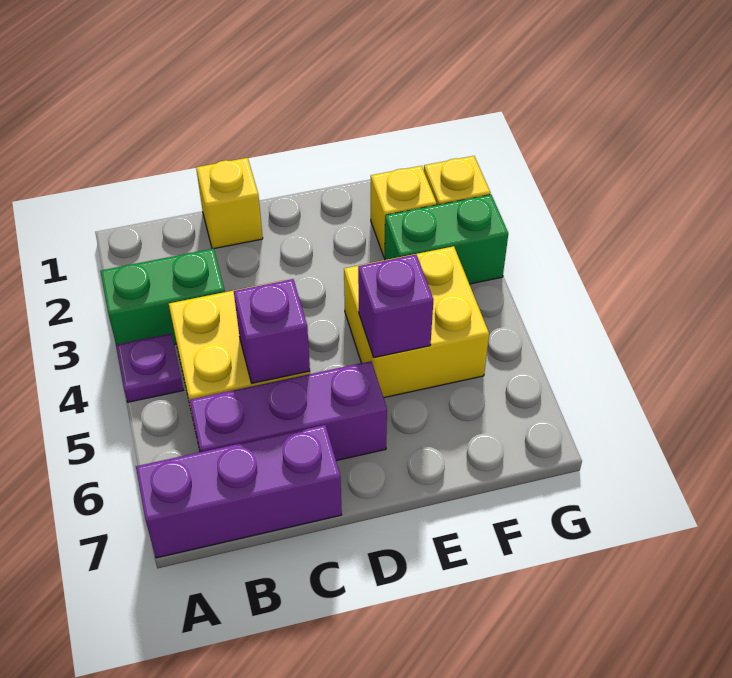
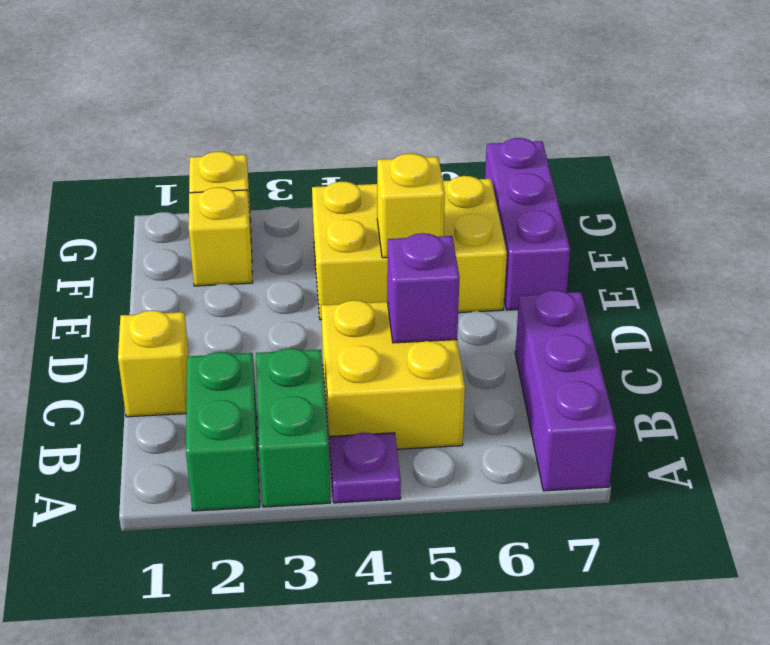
purple 1x3 brick [190,361,387,461] -> purple 1x3 brick moved to [485,138,570,310]
yellow 2x2 brick [344,246,489,398] -> yellow 2x3 brick [312,176,507,320]
purple 1x1 brick [358,254,433,357] -> yellow 1x1 brick [377,154,445,258]
green 1x2 brick [385,195,508,284] -> green 1x2 brick moved to [186,352,260,511]

